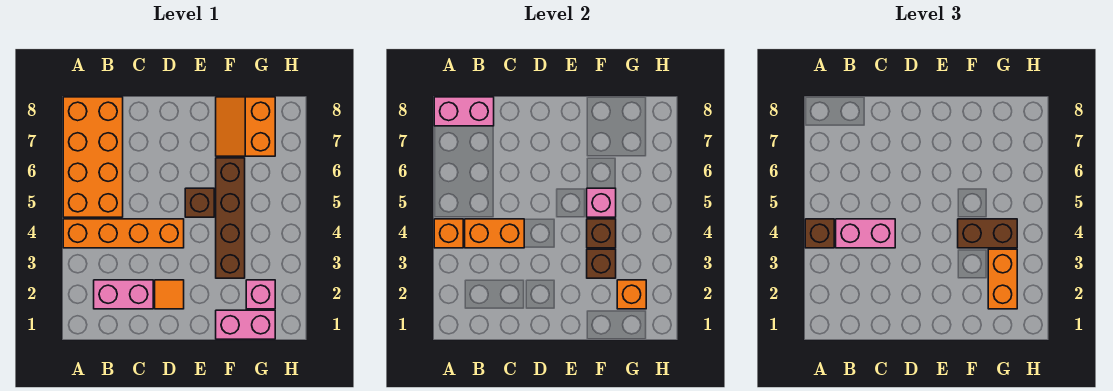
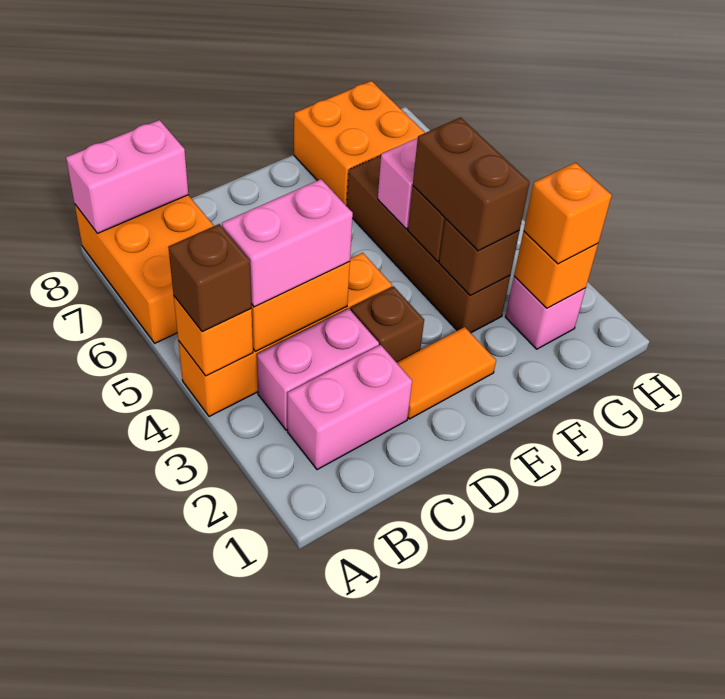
orange 2x4 brick [63,97,123,217] -> orange 2x3 brick [75,195,214,343]
orange 1x1 tile [155,280,184,309] -> orange 1x2 tile [397,327,496,419]
brown 1x1 brick [185,188,214,217] -> brown 1x1 brick moved to [351,286,424,363]
pink 1x2 brick [216,310,275,339] -> pink 1x2 brick moved to [257,309,379,430]
brown 1x2 brick [958,219,1017,248] -> brown 1x2 brick turned to [413,118,530,251]
orange 2x2 slope [216,97,275,156] -> orange 2x2 brick [294,81,425,206]
orange 1x2 brick [988,249,1017,309] -> orange 1x1 brick [524,163,612,264]

